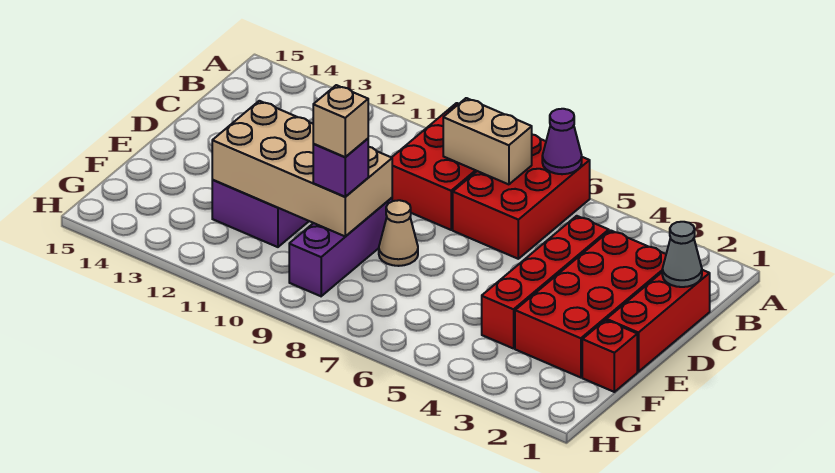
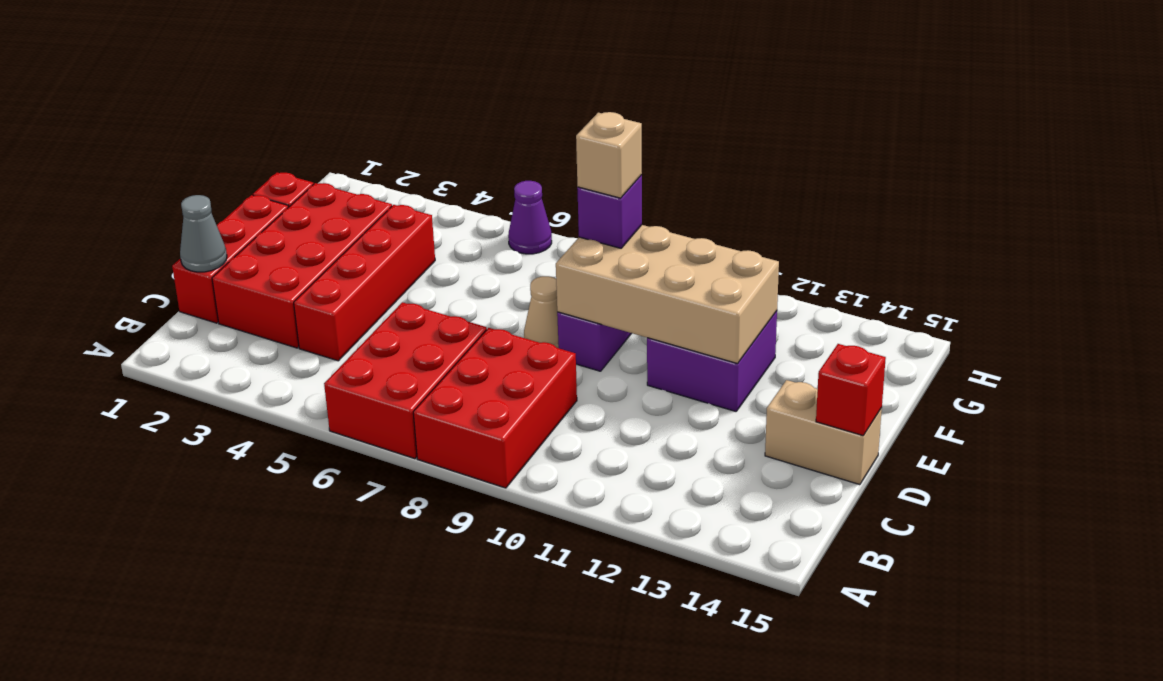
purple 1x1 cone [542,109,582,174] -> purple 1x1 cone moved to [508,181,552,254]
tan 1x2 brick [443,98,532,184] -> tan 1x2 brick moved to [765,380,882,485]
none -> red 1x1 brick [816,344,886,435]

